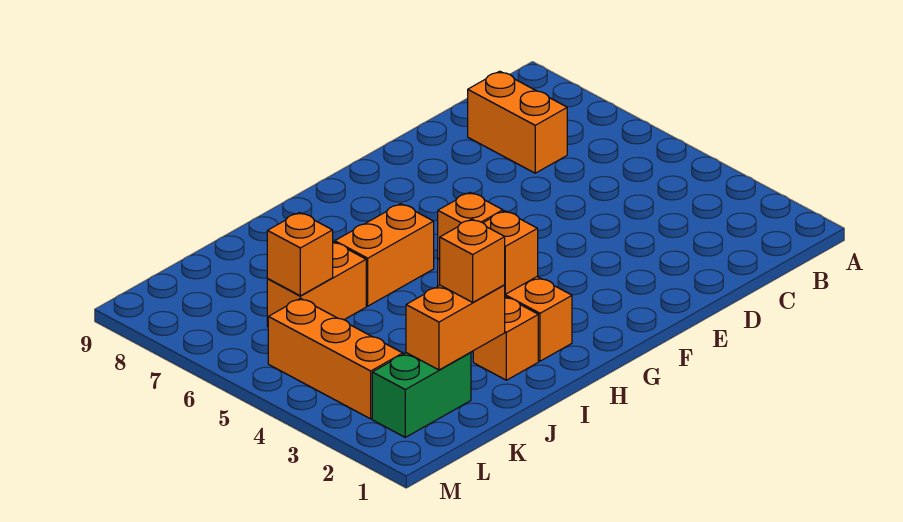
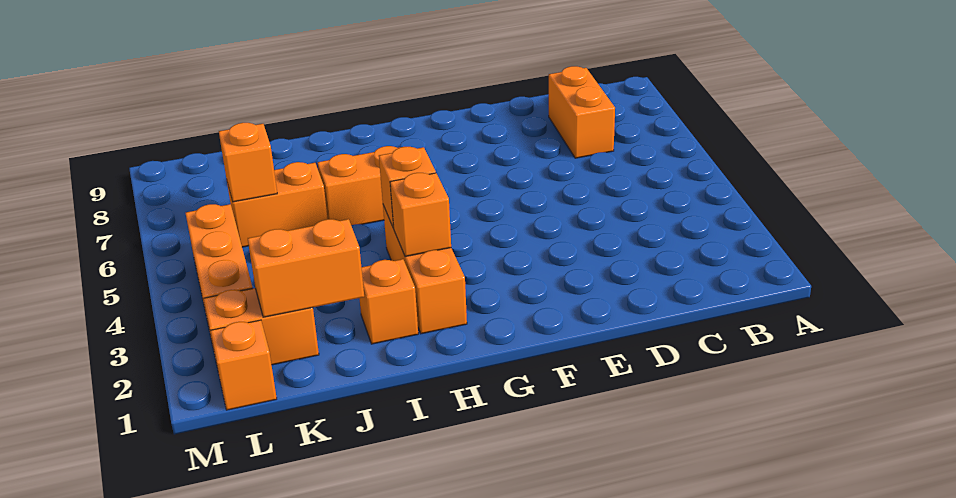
orange 1x1 brick [440,219,505,302] -> orange 1x1 brick moved to [211,320,277,410]
green 1x2 brick [372,352,471,437] -> orange 1x2 brick [204,288,319,365]

